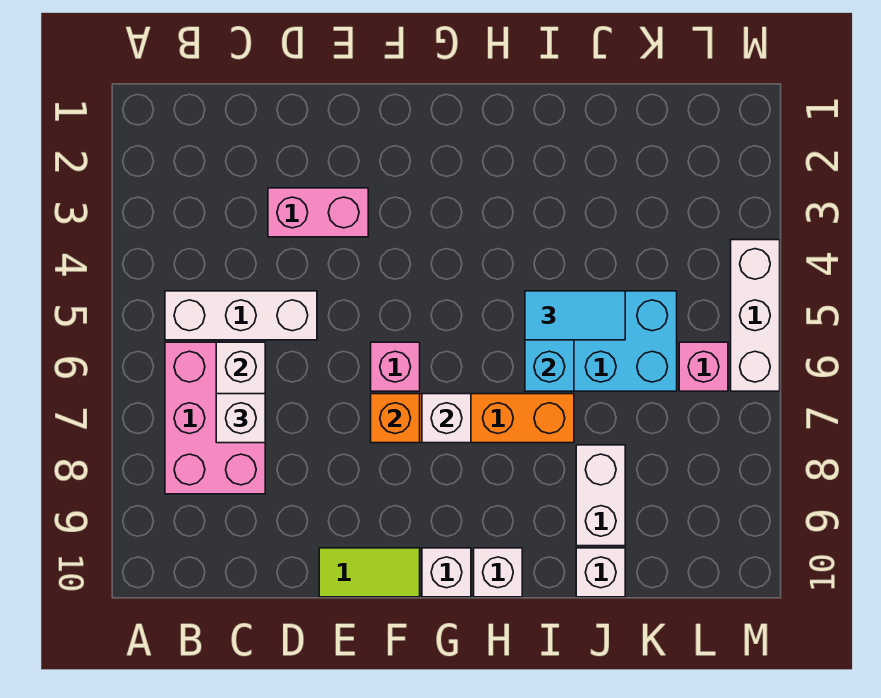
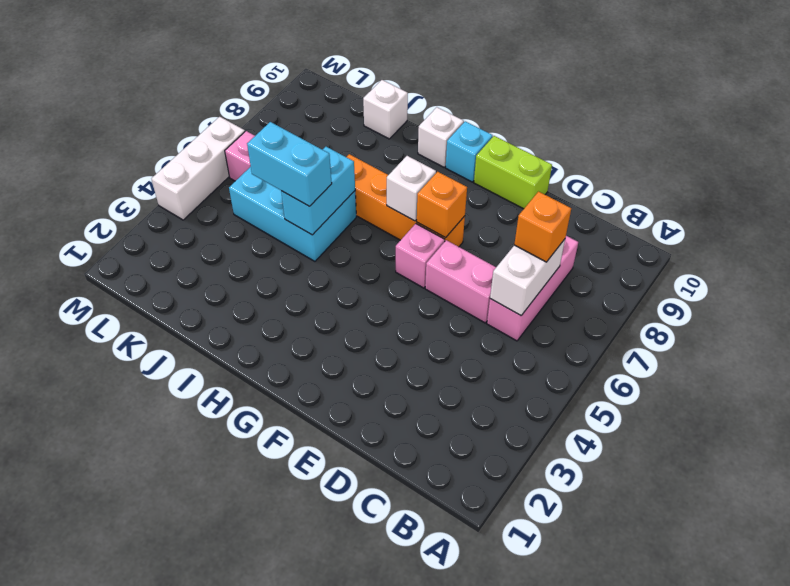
white 1x3 brick [165,291,317,340] -> none
pink 2x3 brick [165,342,265,494] -> pink 1x3 brick [487,236,578,341]
white 1x1 brick [216,394,265,443] -> orange 1x1 brick [514,192,571,262]
pink 1x2 brick [268,188,368,237] -> pink 1x2 brick moved to [425,240,496,323]
lime 1x2 tile [319,548,420,597] -> lime 1x2 brick [474,136,552,209]
white 1x1 brick [422,548,471,597] -> cyan 1x1 brick [446,121,493,182]
cyan 1x2 tile [525,291,625,340] -> cyan 1x2 brick [247,122,332,206]
white 1x2 brick [576,445,625,546] -> none

